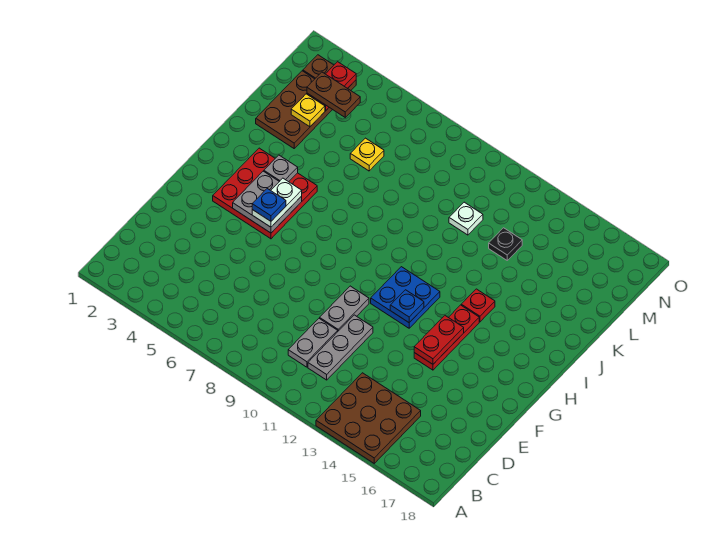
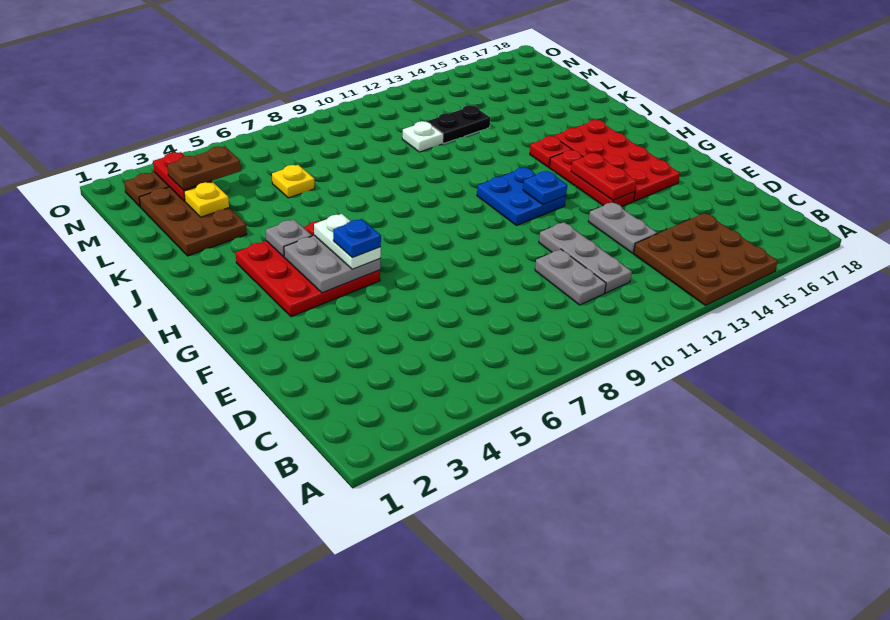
grey 1x2 plate [320,286,369,331] -> grey 1x2 plate moved to [588,202,657,253]
none -> red 2x4 plate [554,120,680,201]
black 1x1 plate [489,228,522,260] -> black 1x2 plate [427,105,490,143]

